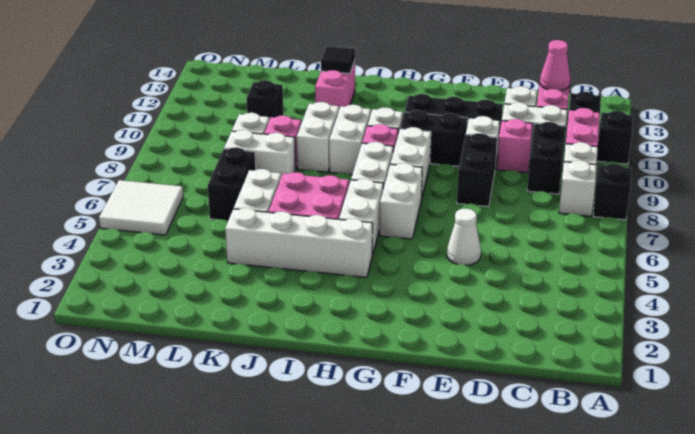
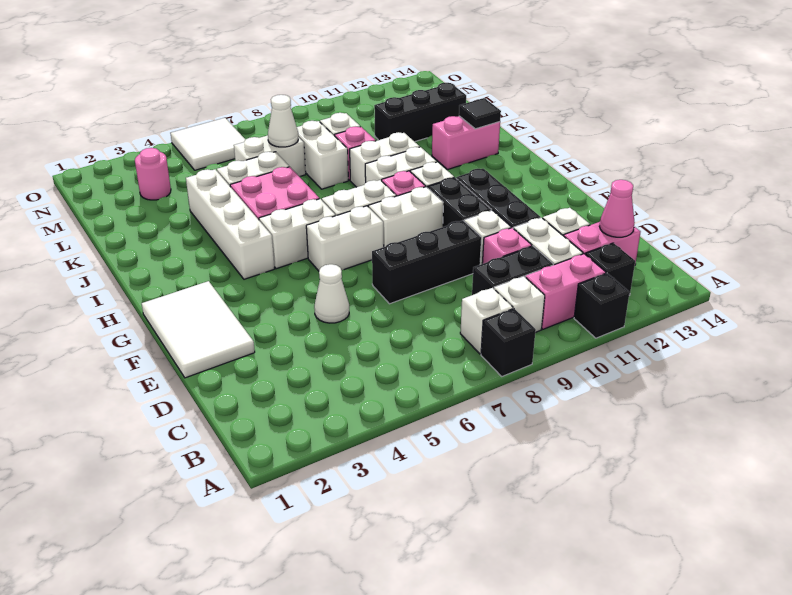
none -> white 2x3 tile [142,281,255,378]
black 1x2 brick [457,133,497,207] -> black 1x3 brick [372,220,481,304]
black 1x2 brick [208,147,256,220] -> white 1x2 brick [234,135,306,176]
none -> white 1x1 cone [268,95,298,147]
black 1x1 brick [247,80,283,120] -> black 1x3 brick [374,83,466,142]
none -> pink 1x1 round brick [135,148,171,200]

